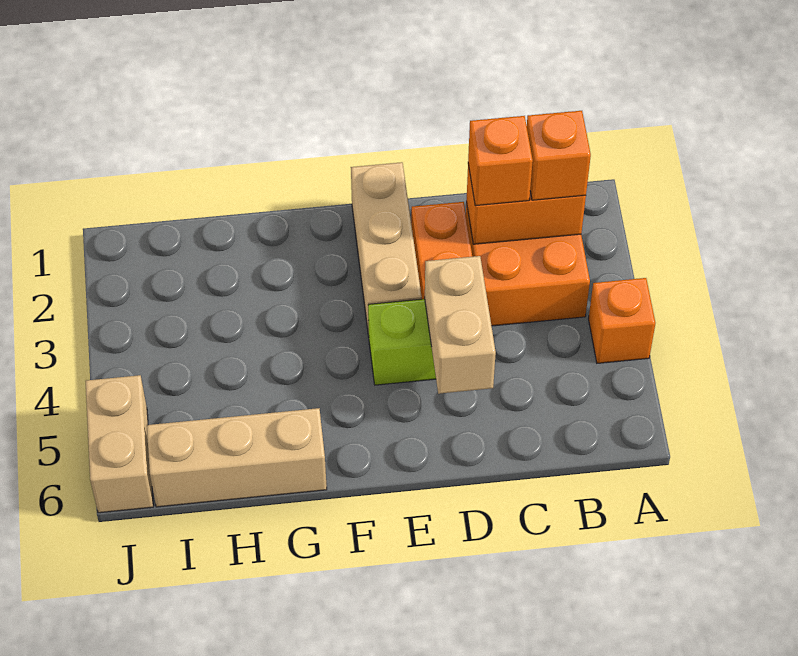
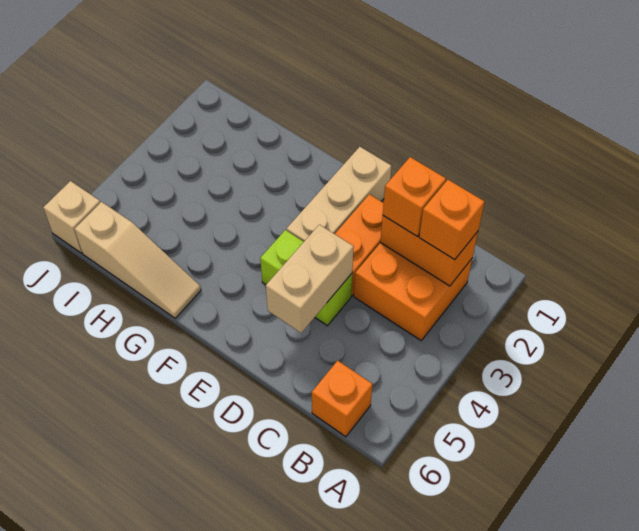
orange 1x1 brick [589,278,655,363] -> orange 1x1 brick moved to [312,360,372,437]
tan 1x3 brick [147,408,327,507] -> tan 1x3 slope [75,202,201,318]
tan 1x2 brick [85,375,153,513] -> tan 1x1 brick [43,181,100,253]

